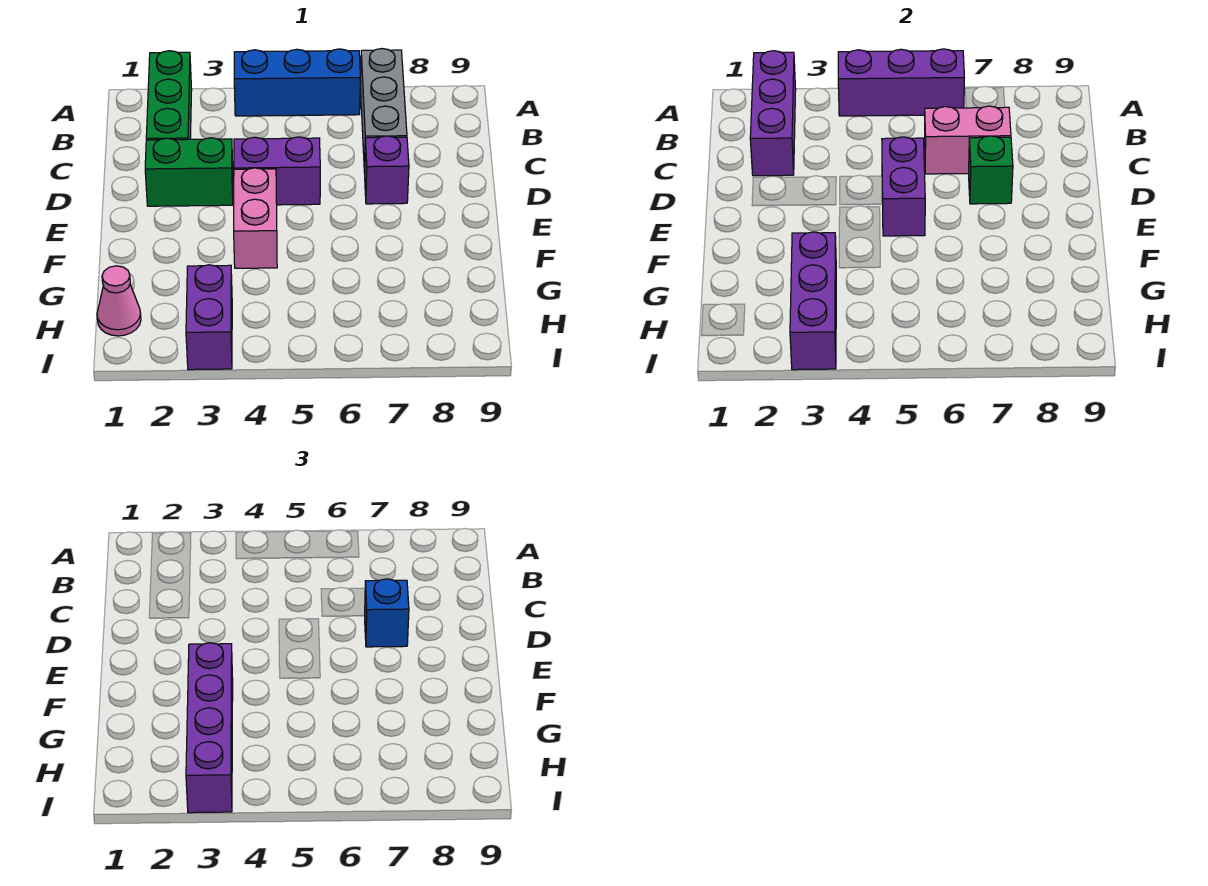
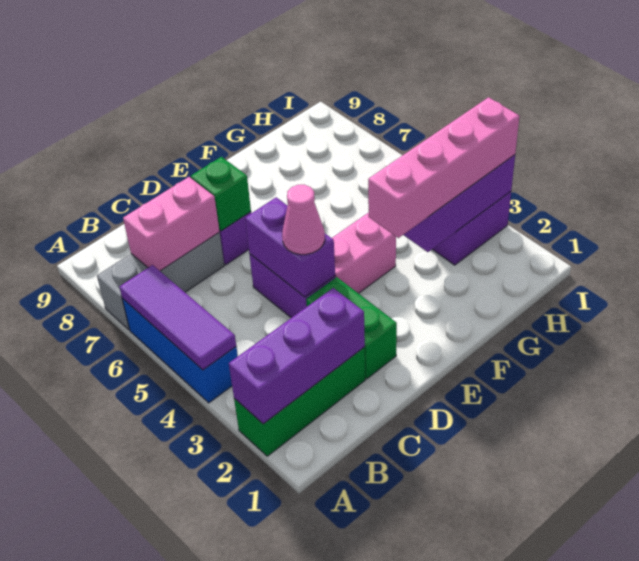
purple 1x3 brick [838,49,965,116] -> purple 1x3 tile [119,265,236,370]
pink 1x2 brick [924,106,1011,174] -> pink 1x2 brick turned to [123,177,219,271]
purple 1x2 brick [882,137,925,236] -> purple 1x2 brick turned to [245,197,335,297]
blue 1x1 brick [365,579,409,647] -> none
purple 1x4 brick [186,643,233,813] -> pink 1x4 brick [368,97,519,238]
pink 1x1 cone [97,266,141,336] -> pink 1x1 cone moved to [282,185,325,255]

